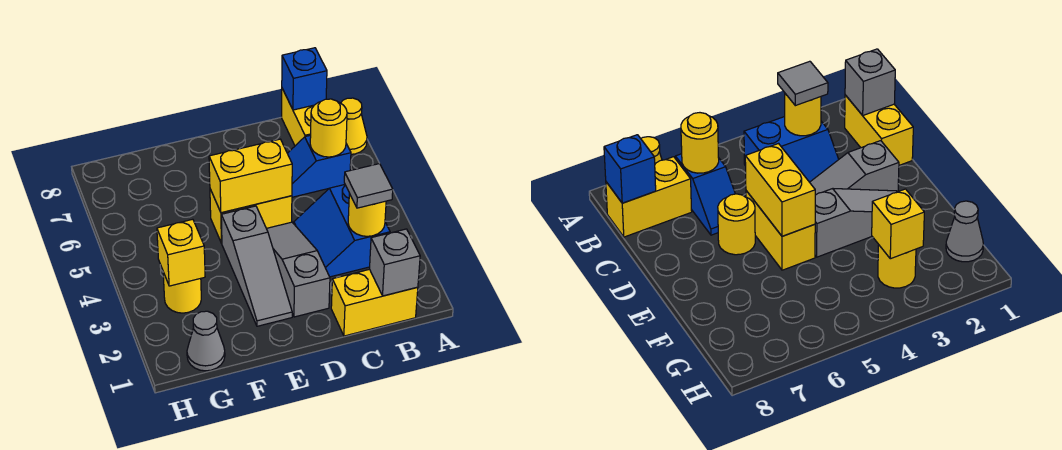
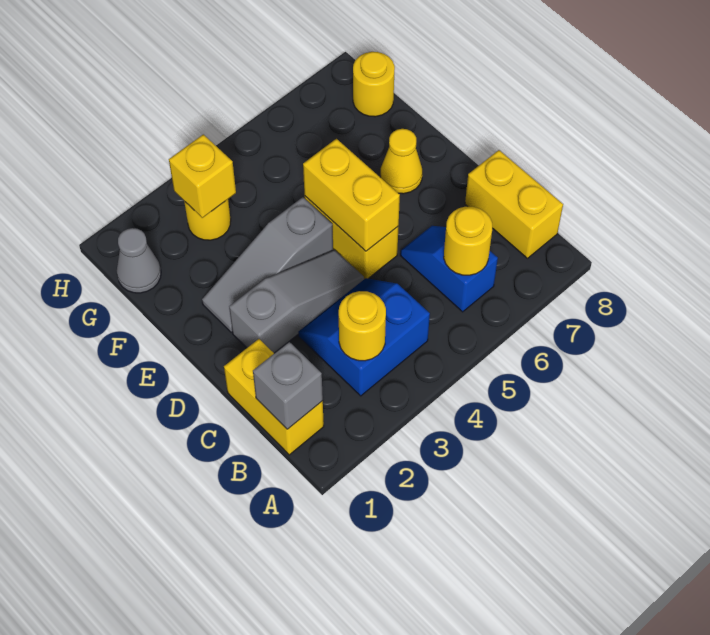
yellow 1x1 cone [341,98,367,154] -> yellow 1x1 cone moved to [380,129,422,194]
grey 1x1 tile [344,164,393,208] -> none
yellow 1x2 brick [282,89,314,146] -> yellow 1x2 brick turned to [465,150,563,258]
blue 1x1 brick [282,48,327,110] -> none
yellow 1x1 round brick [718,194,755,255] -> yellow 1x1 round brick moved to [353,52,395,117]

